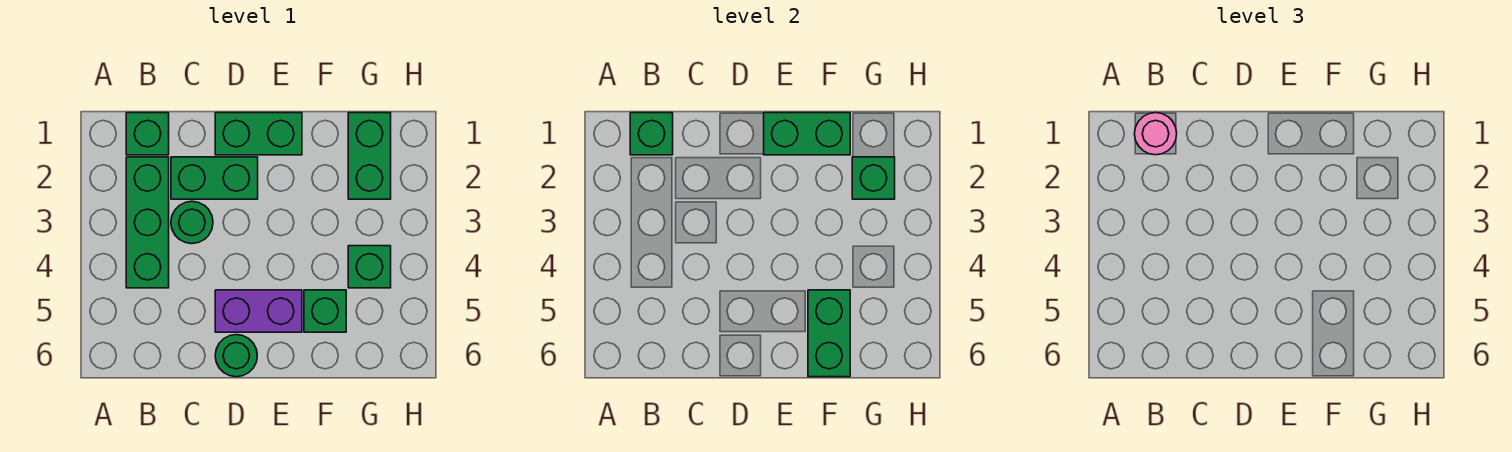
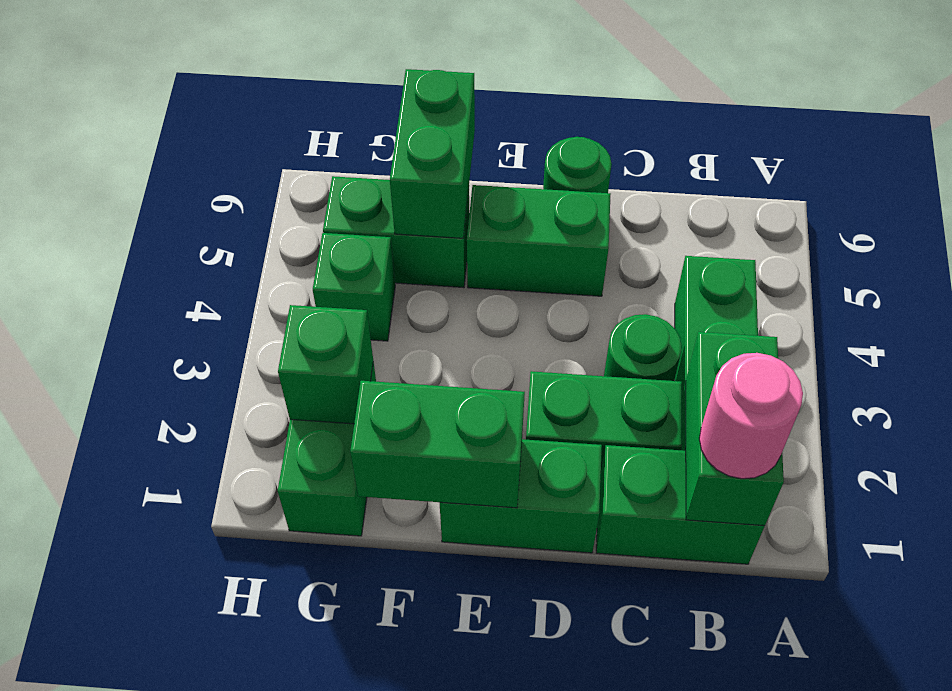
green 1x1 brick [126,113,169,155] -> green 1x2 brick [596,445,765,564]
green 1x1 brick [630,113,673,155] -> green 1x2 brick [686,332,784,526]
purple 1x2 brick [215,290,302,332] -> green 1x2 brick [467,185,611,296]
green 1x1 brick [304,290,346,332] -> green 1x2 brick [323,176,469,288]

